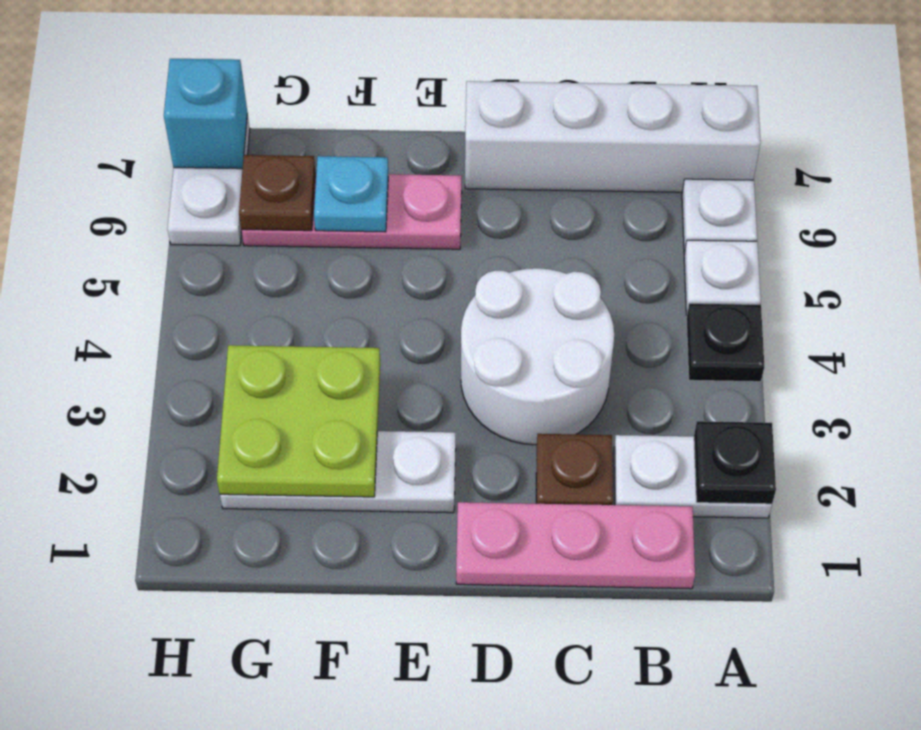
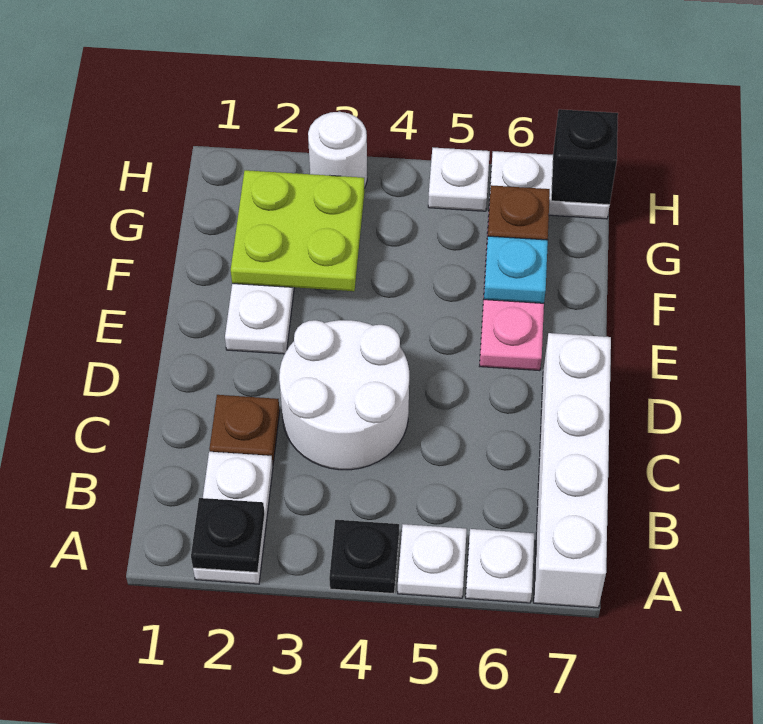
pink 1x3 plate [456,502,695,589] -> none
none -> white 1x1 round brick [308,112,367,188]
none -> white 1x1 plate [428,148,490,211]
cyan 1x1 brick [164,59,247,169] -> black 1x1 brick [551,109,618,205]

